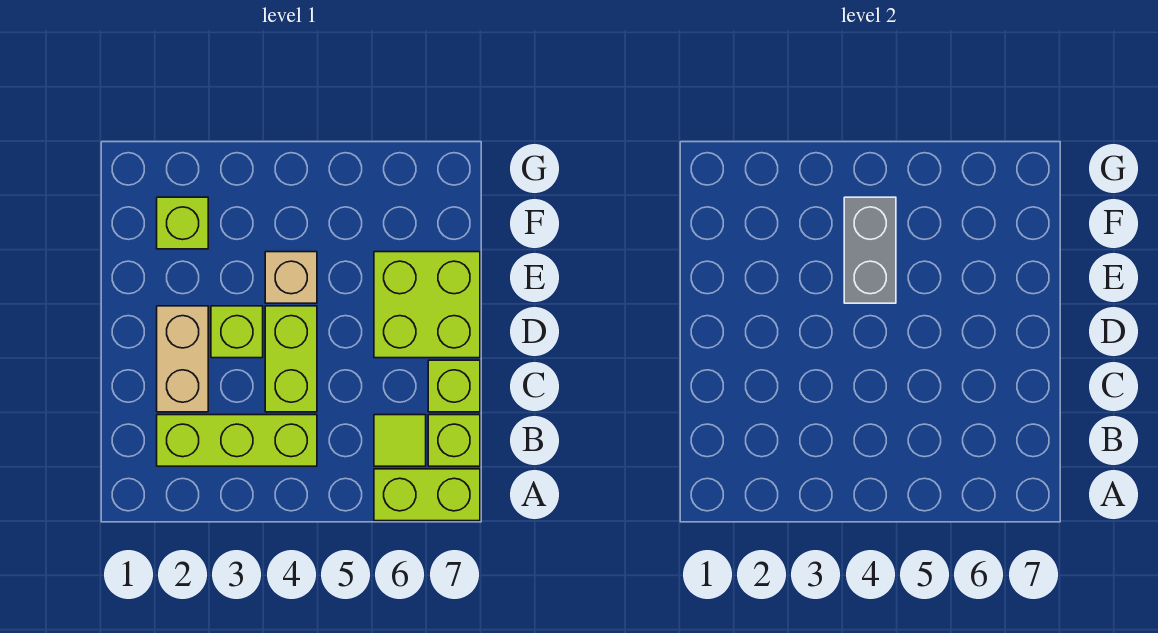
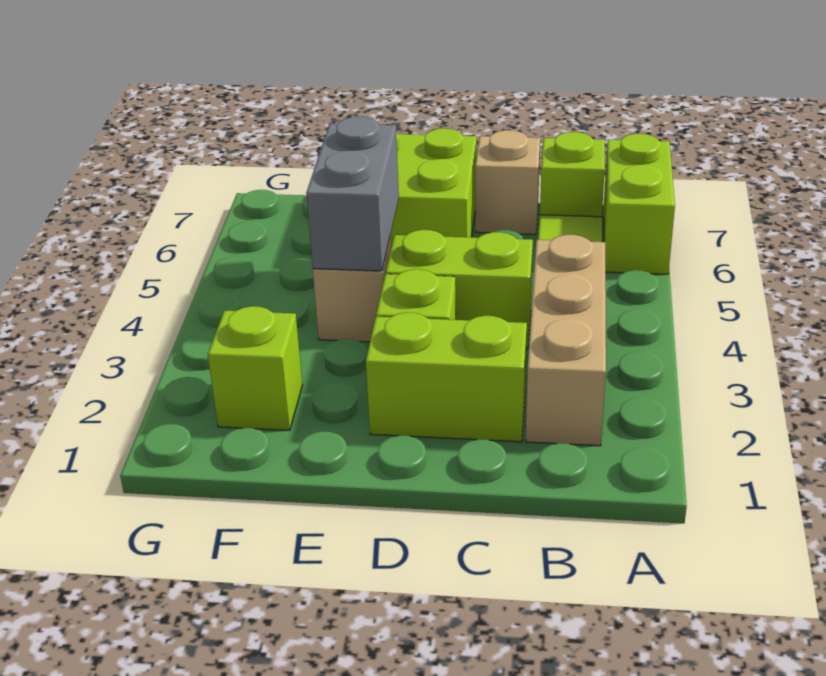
lime 1x3 brick [157,415,317,466] -> tan 1x3 brick [526,235,606,446]
tan 1x2 brick [157,306,208,412] -> lime 1x2 brick [366,312,527,442]
lime 1x1 brick [428,360,480,412] -> tan 1x1 brick [475,130,540,234]
grey 1x2 brick [844,197,896,303] -> grey 1x2 brick turned to [306,117,399,271]

